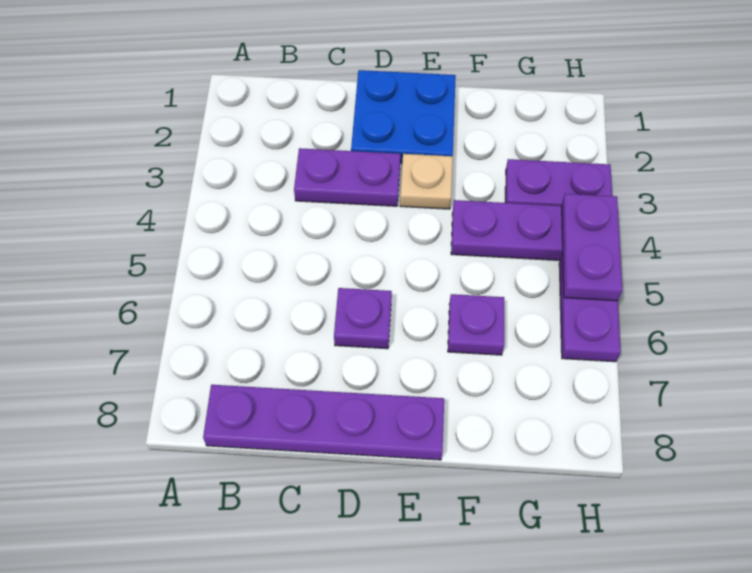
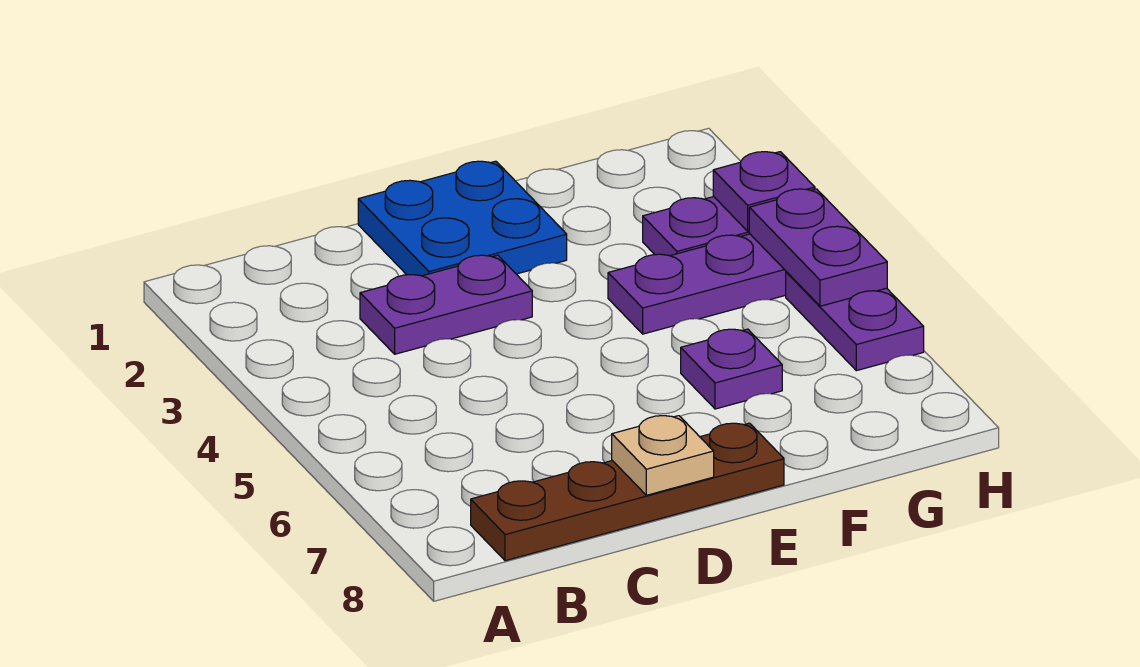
purple 1x4 plate [203,385,444,460] -> brown 1x4 plate [471,423,784,561]
purple 1x1 plate [334,288,392,349] -> purple 1x1 plate moved to [713,152,815,231]
tan 1x1 plate [400,154,453,209] -> tan 1x1 plate moved to [612,416,714,495]

